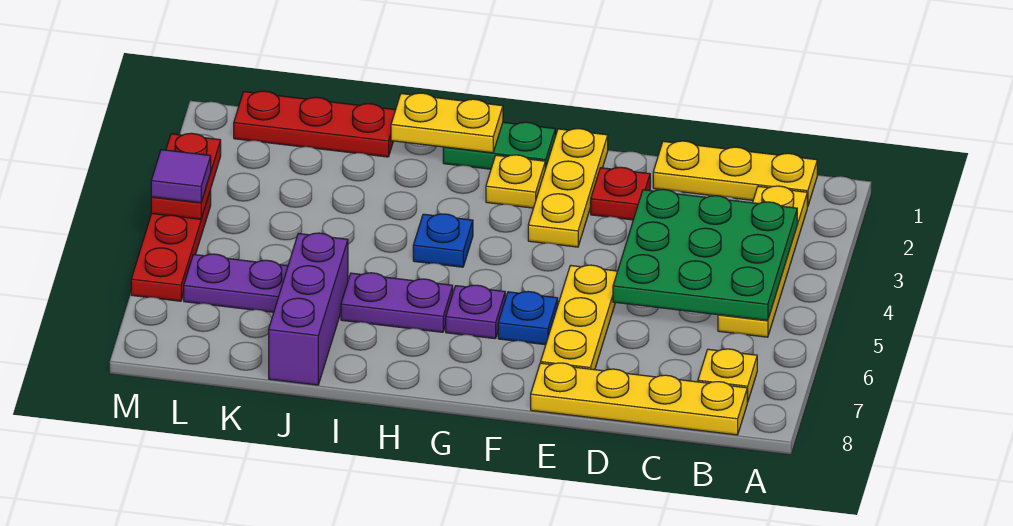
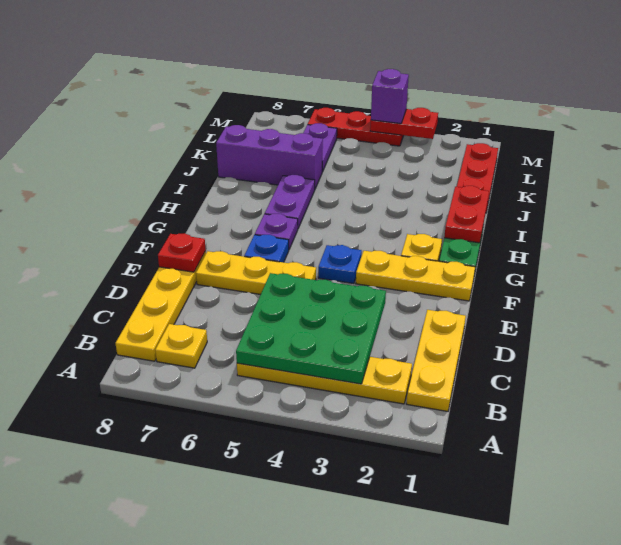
red 1x1 plate [591,167,650,220] -> red 1x1 plate moved to [158,233,206,272]
yellow 1x2 plate [391,93,503,153] -> red 1x2 plate [444,186,489,243]
blue 1x1 plate [413,214,473,267] -> blue 1x1 plate moved to [318,245,362,284]
purple 1x1 tile [151,150,211,203] -> purple 1x1 brick [371,69,409,124]

